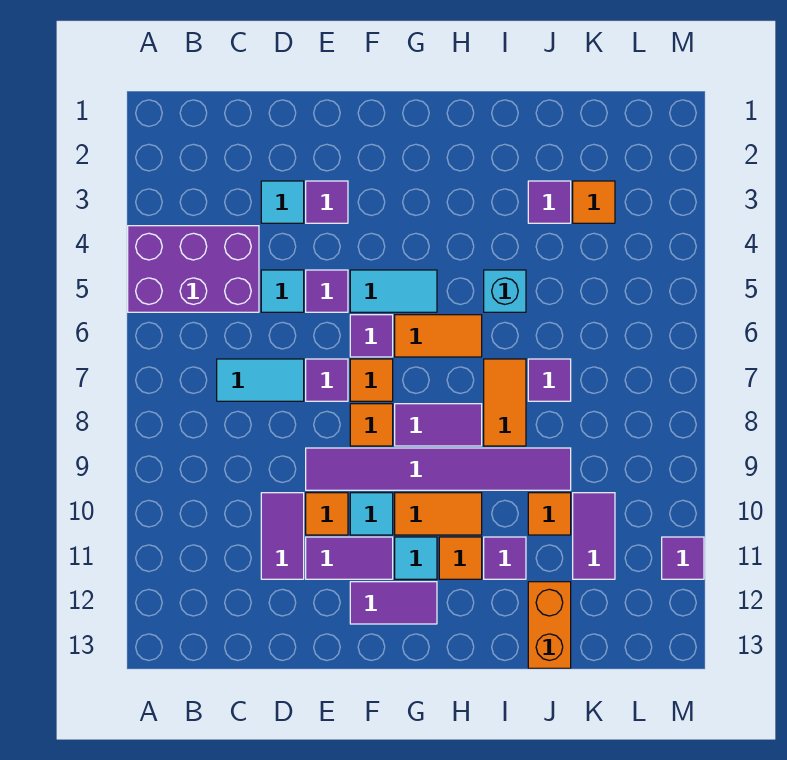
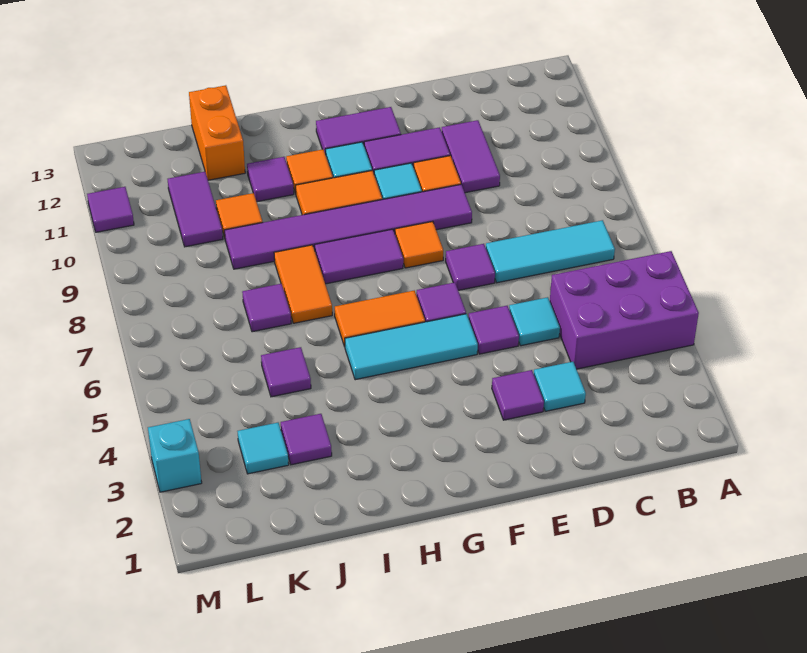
cyan 1x2 tile [217,359,304,401] -> cyan 1x3 tile [486,220,615,283]
cyan 1x2 tile [350,270,437,312] -> cyan 1x3 tile [345,314,478,380]
orange 1x1 tile [350,359,393,401] -> none
cyan 1x1 brick [484,270,526,312] -> cyan 1x1 brick moved to [148,419,202,492]
none -> purple 1x1 tile [261,347,311,397]
orange 1x1 tile [573,181,615,223] -> cyan 1x1 tile [238,423,289,474]

